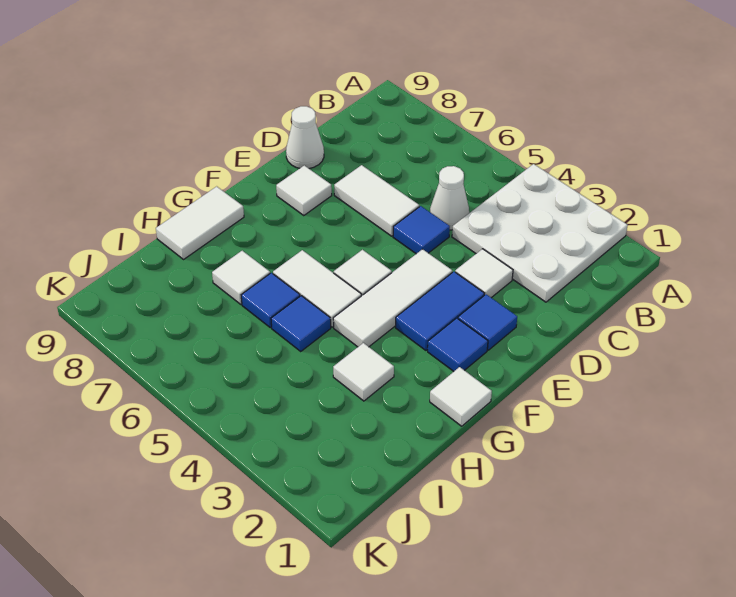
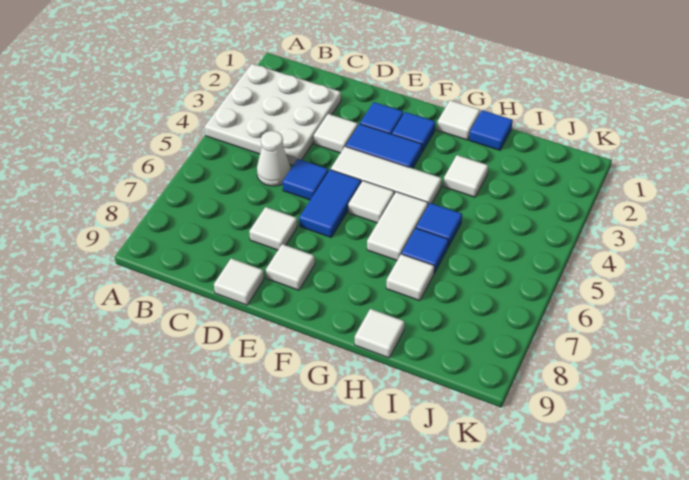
white 1x2 tile [334,165,419,236] -> white 1x1 tile [249,207,297,250]
white 1x1 cone [286,106,324,168] -> white 1x1 tile [214,258,264,305]
none -> blue 1x2 tile [299,170,361,237]
white 1x2 tile [156,186,244,259] -> white 1x1 tile [355,309,405,358]
none -> blue 1x1 tile [469,110,513,150]

